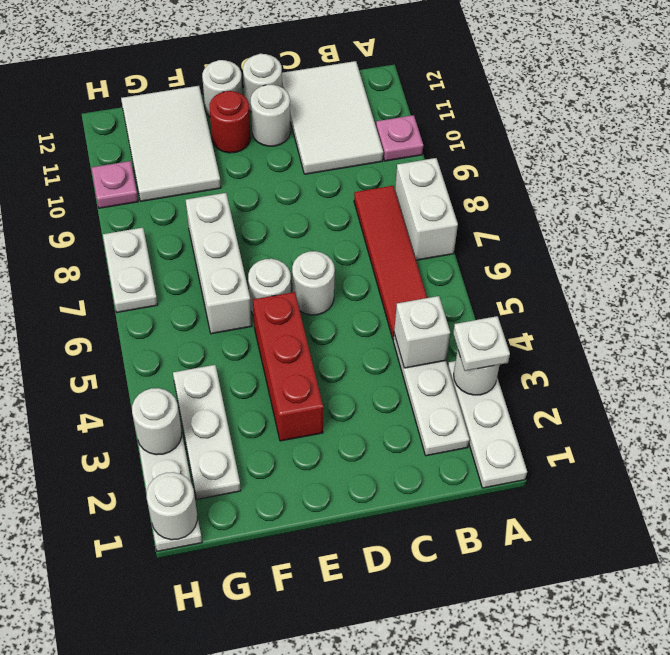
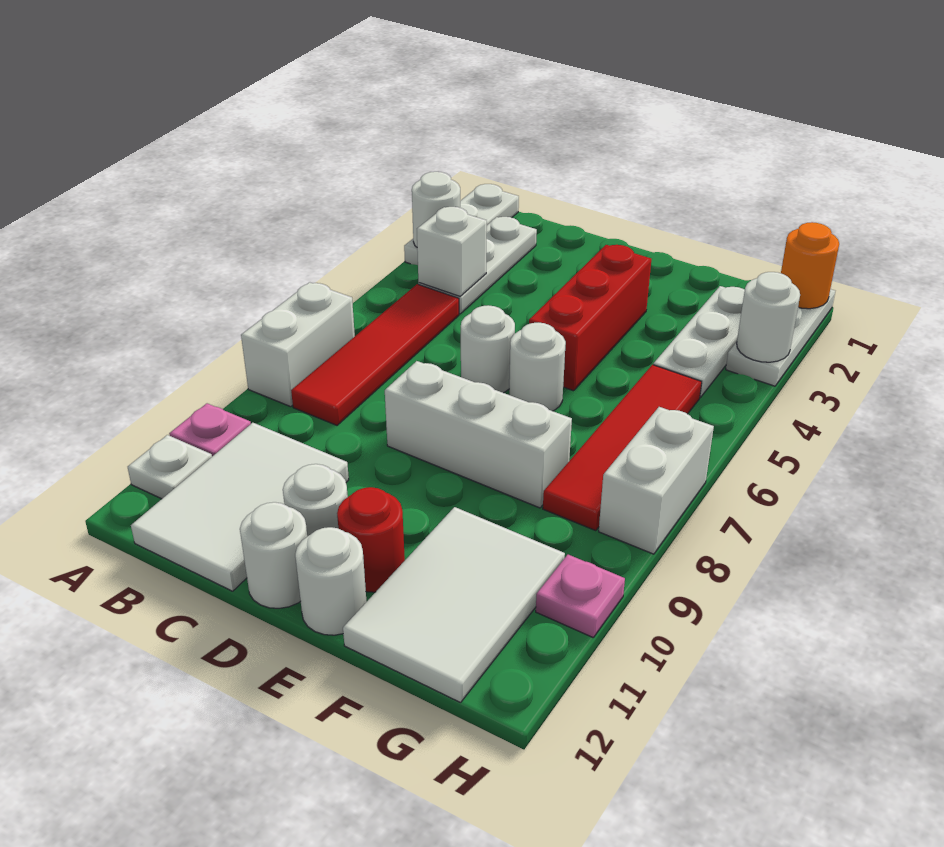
white 1x1 plate [453,316,510,371] -> white 1x1 plate moved to [128,435,212,499]
white 1x3 brick [186,193,252,334] -> white 1x3 brick turned to [385,361,572,508]
none -> red 1x4 tile [543,365,702,531]
white 1x1 round brick [147,472,197,540] -> orange 1x1 round brick [781,222,839,309]
white 1x2 plate [103,228,158,312] -> white 1x2 brick [599,407,714,554]

